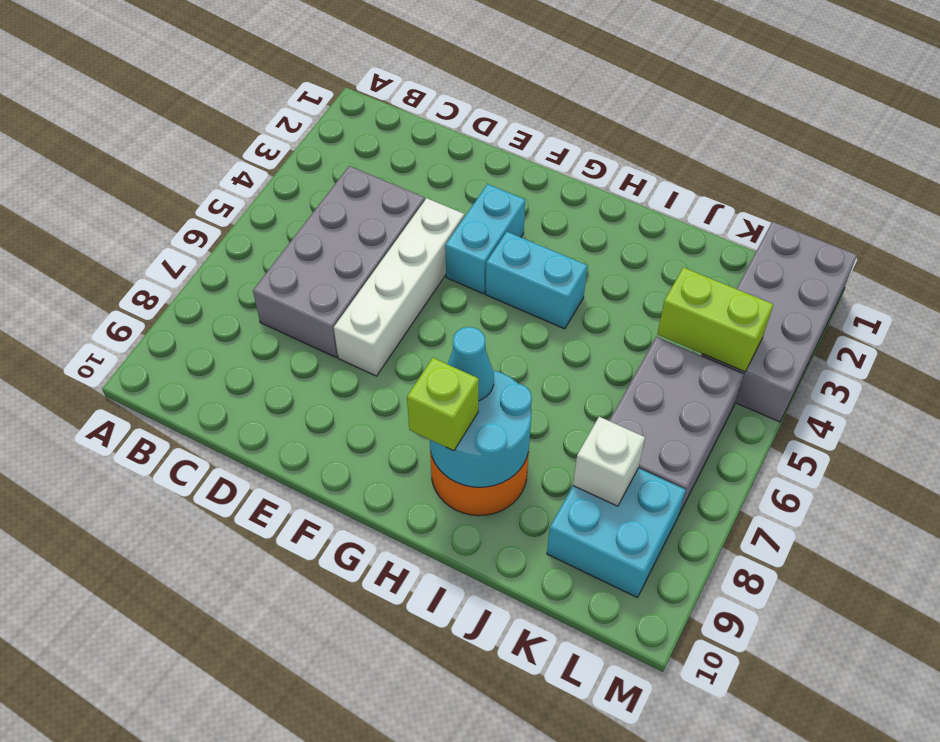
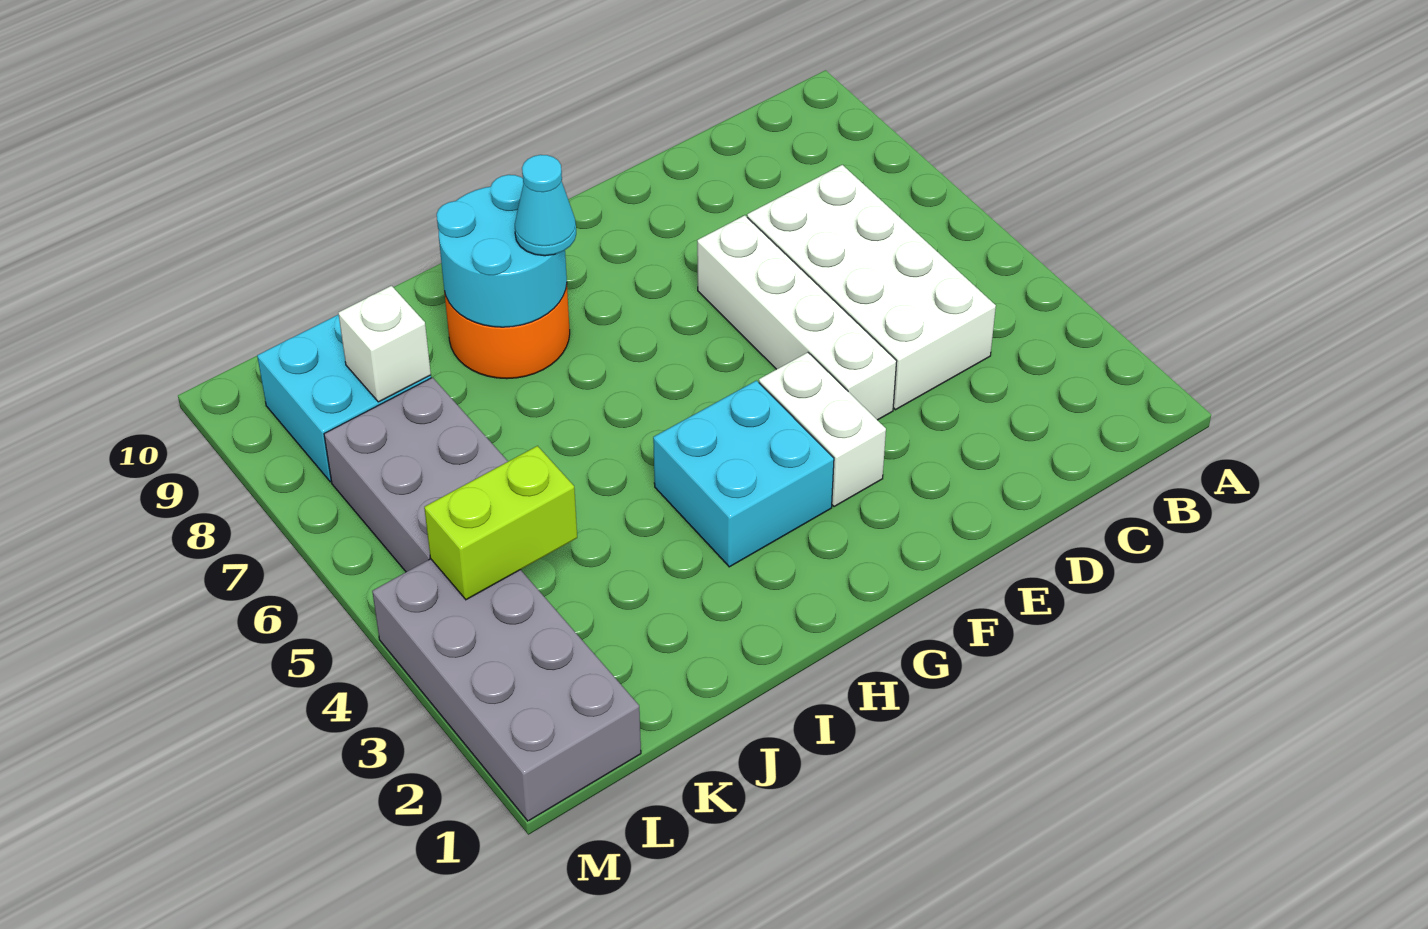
grey 2x4 brick [253,166,425,357] -> white 2x4 brick [747,165,996,410]
cyan 1x2 brick [445,184,525,294] -> white 1x2 brick [759,352,886,507]
cyan 1x2 brick [486,232,587,329] -> cyan 2x2 brick [653,381,834,567]
lime 1x1 brick [407,358,479,451] -> none

